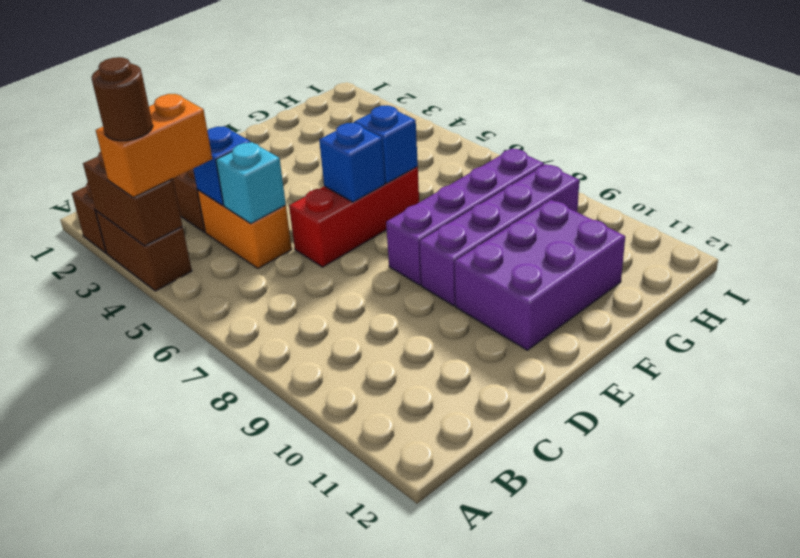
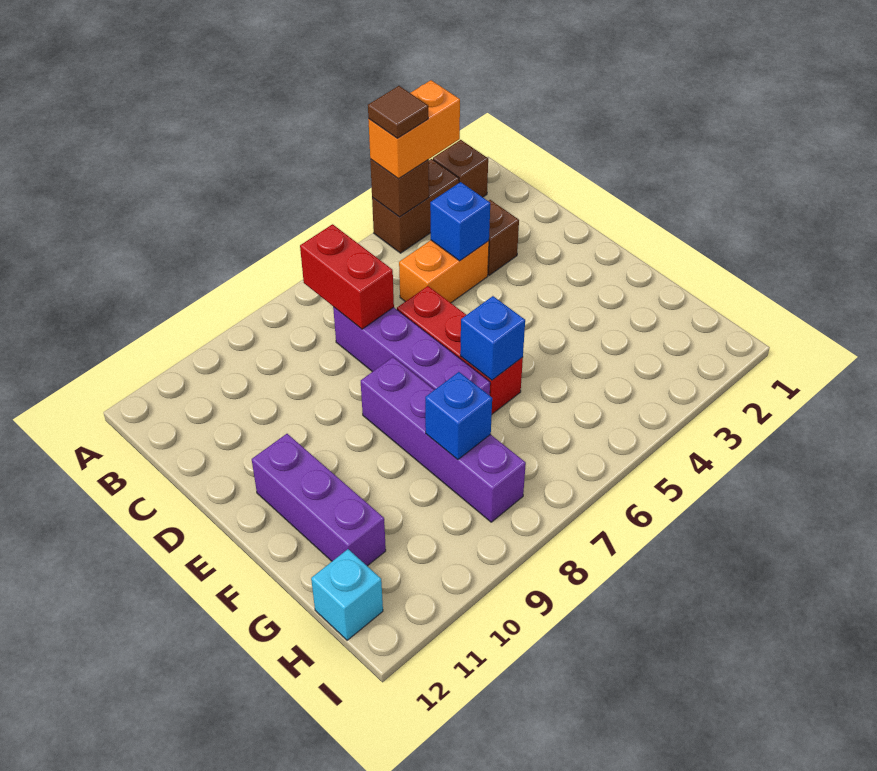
brown 1x2 brick [83,152,182,246] -> brown 1x1 brick [370,159,429,217]
orange 1x2 brick [96,94,212,197] -> orange 1x2 brick turned to [368,80,460,179]
brown 1x1 round brick [91,57,153,141] -> brown 1x1 tile [368,86,428,138]
none -> red 1x2 brick [300,224,394,329]
cyan 1x1 brick [216,142,286,224] -> cyan 1x1 brick moved to [311,549,383,640]
blue 1x1 brick [319,123,385,202] -> blue 1x1 brick moved to [425,372,492,460]
purple 1x4 brick [419,164,579,306] -> purple 1x4 brick moved to [333,307,490,395]
purple 2x3 brick [455,200,625,350] -> purple 1x3 brick [252,434,386,566]

